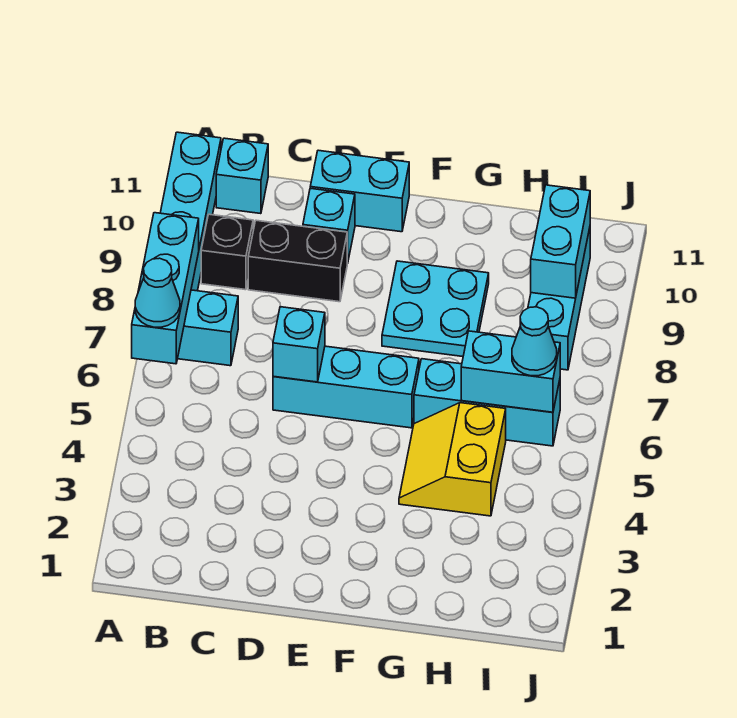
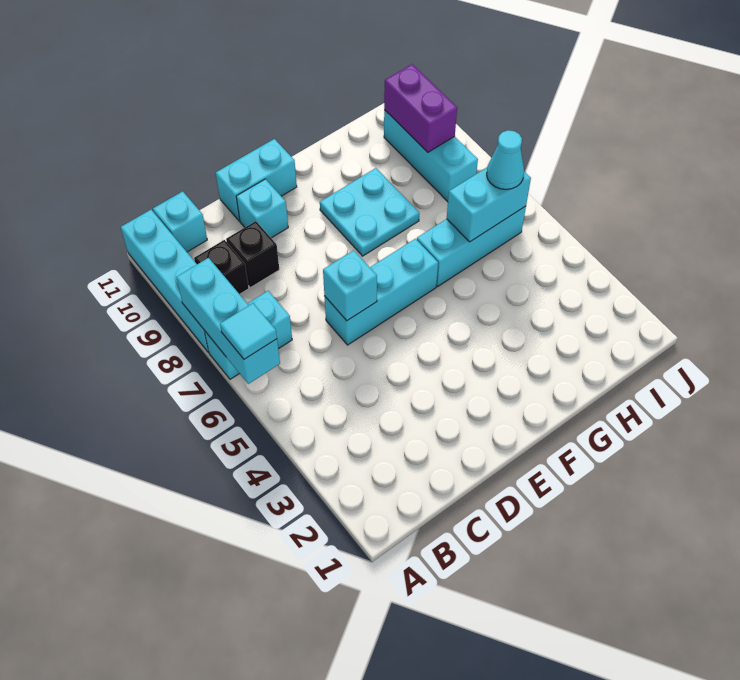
cyan 1x1 cone [135,258,180,327] -> cyan 1x1 tile [220,303,277,359]
black 1x2 brick [248,220,347,302] -> black 1x1 brick [226,221,279,288]
yellow 2x2 slope [399,403,506,516] -> none
cyan 1x2 brick [531,185,590,298] -> purple 1x2 brick [384,64,457,152]

